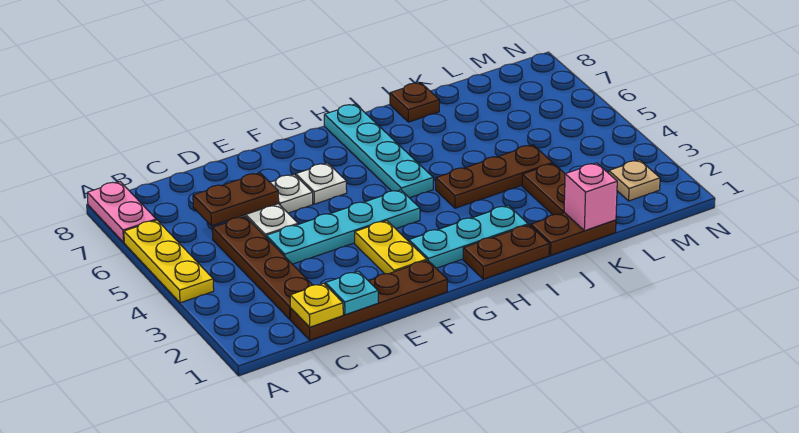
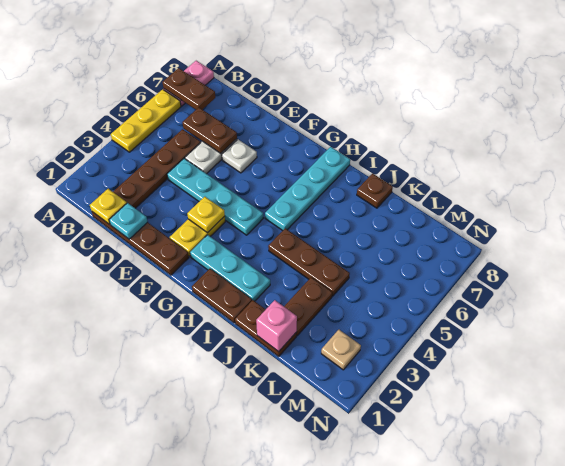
none -> brown 1x2 plate [163,68,215,110]
none -> yellow 1x1 plate [187,197,225,233]
white 1x1 plate [296,163,347,204] -> none

